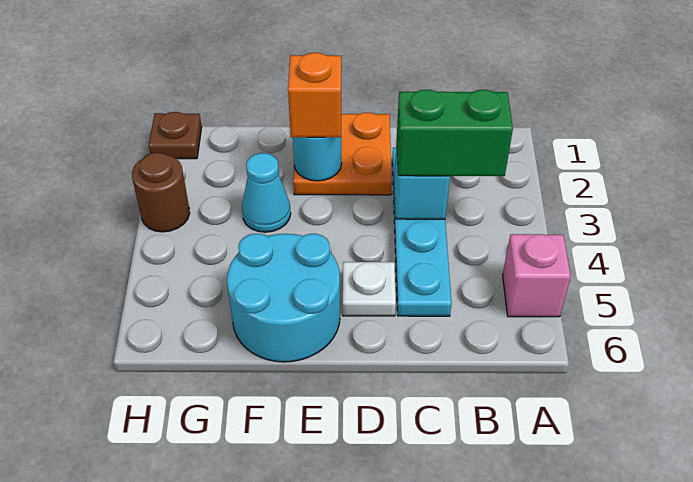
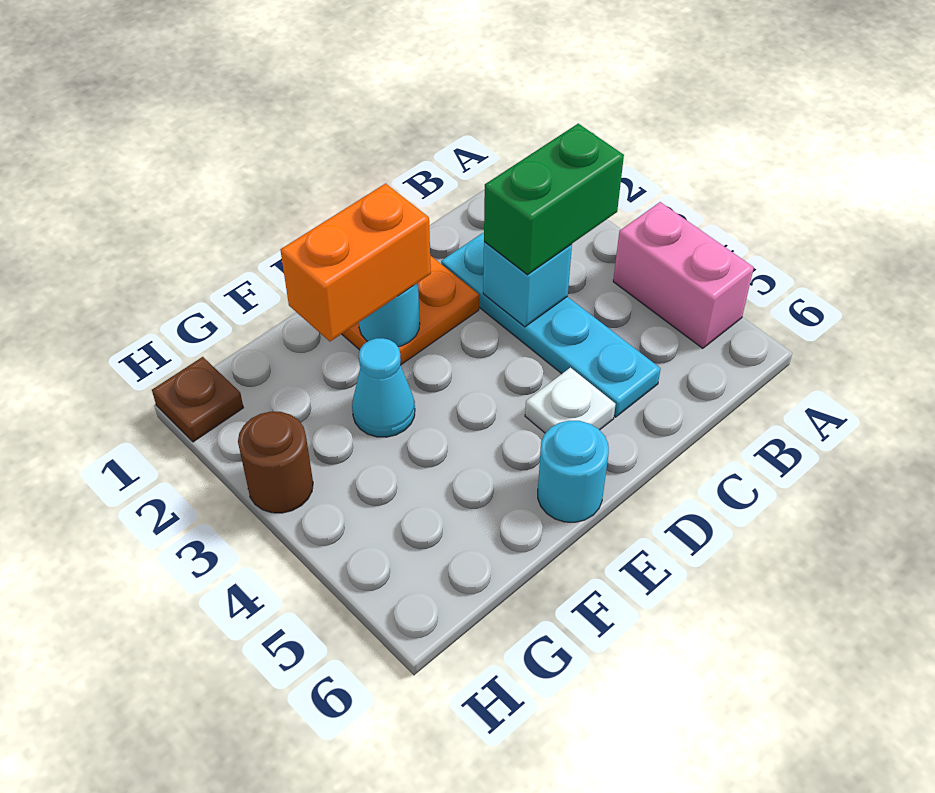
pink 1x1 brick [503,234,571,317] -> pink 1x2 brick [613,202,754,348]
orange 1x1 brick [288,53,341,137] -> orange 1x2 brick [281,184,431,341]
cyan 2x2 round brick [227,234,340,362] -> cyan 1x1 round brick [538,421,609,522]

